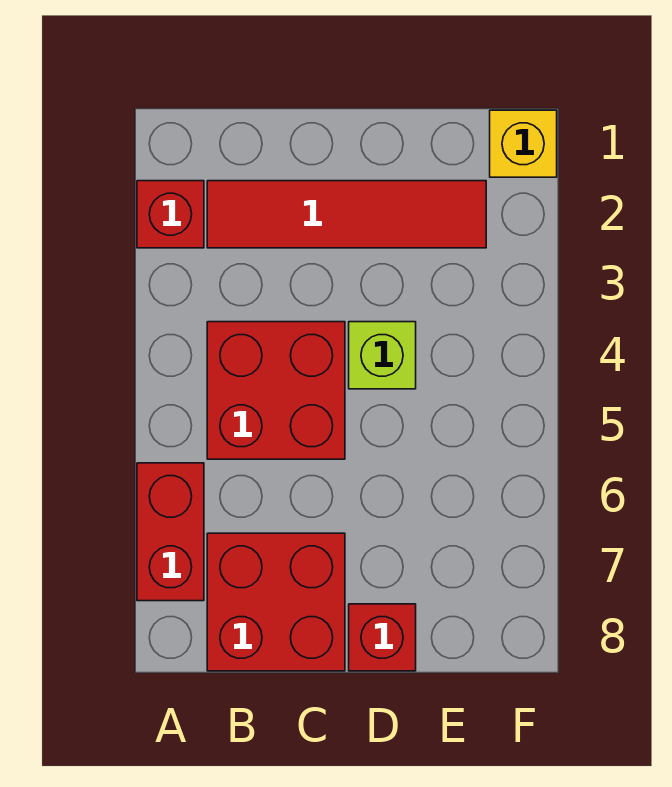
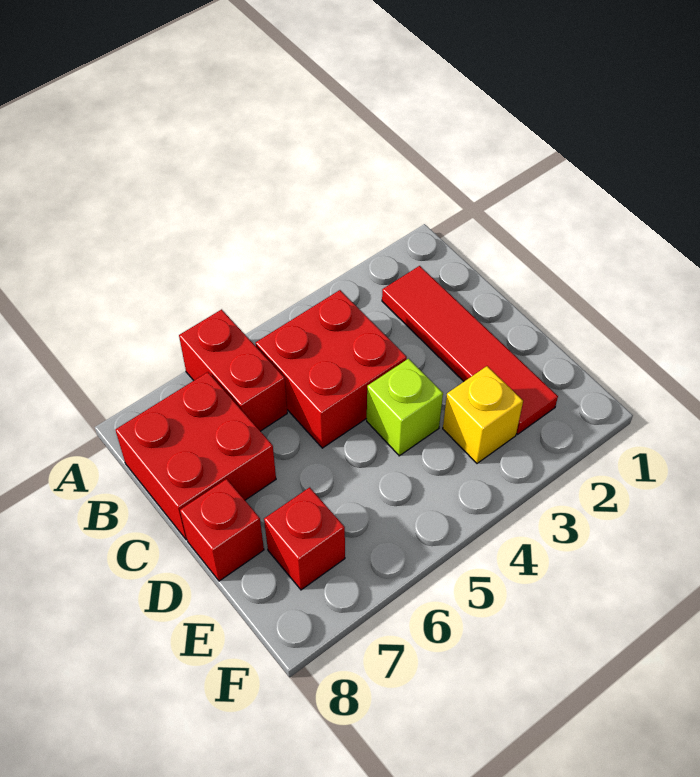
red 1x1 brick [137,181,204,248] -> red 1x1 brick moved to [264,487,345,590]
red 1x2 brick [137,463,204,601] -> red 1x2 brick turned to [179,309,287,431]
yellow 1x1 brick [490,110,557,177] -> yellow 1x1 brick moved to [443,366,523,463]

